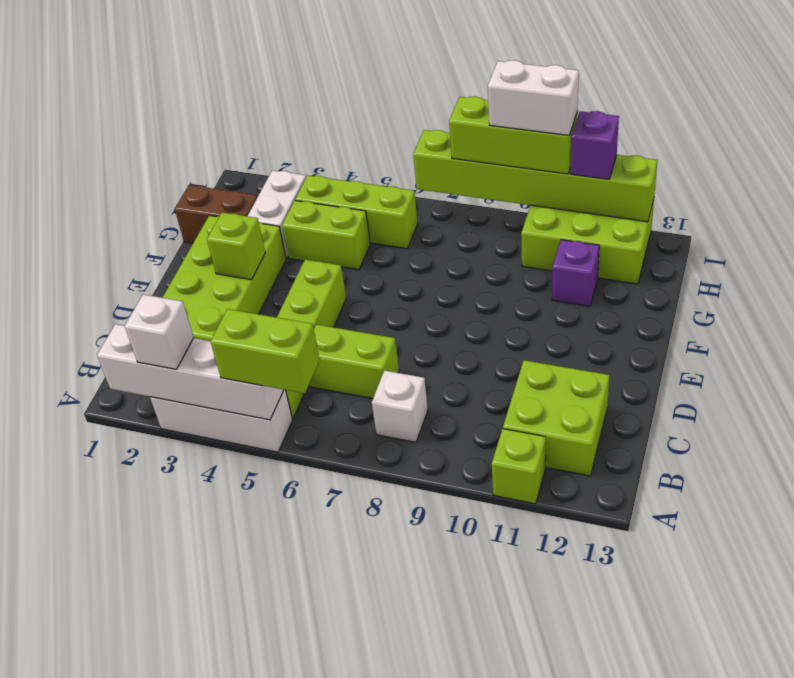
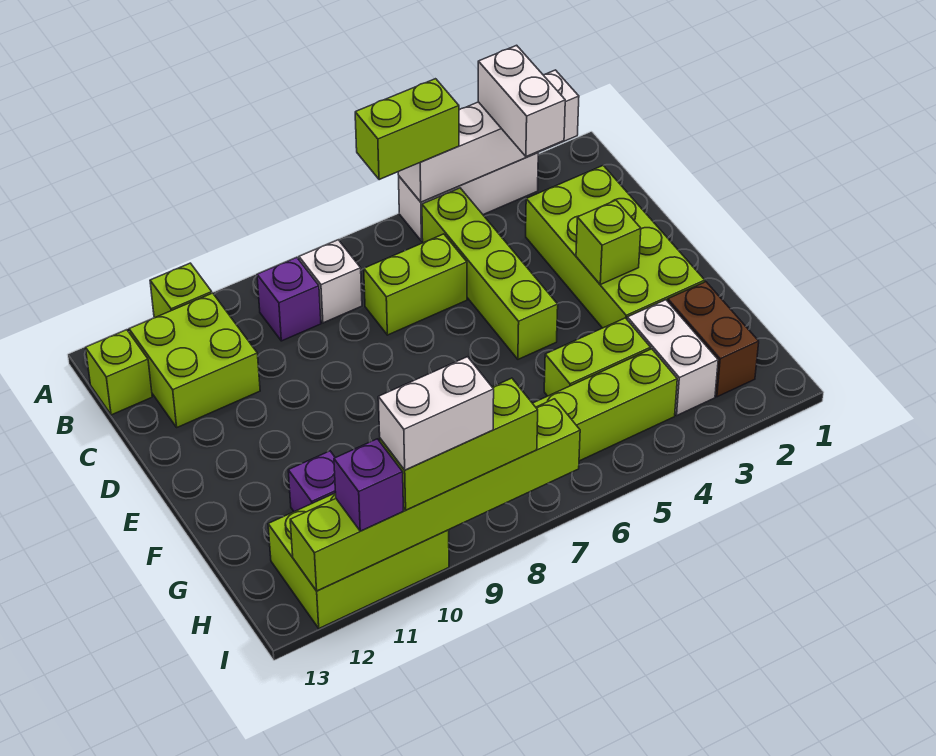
white 1x1 brick [125,295,194,369] -> white 1x2 brick [478,45,565,157]
none -> purple 1x1 brick [257,257,321,341]
none -> lime 1x1 brick [86,330,152,415]
brown 1x2 brick [175,185,257,243] -> brown 1x2 brick turned to [668,282,759,397]

